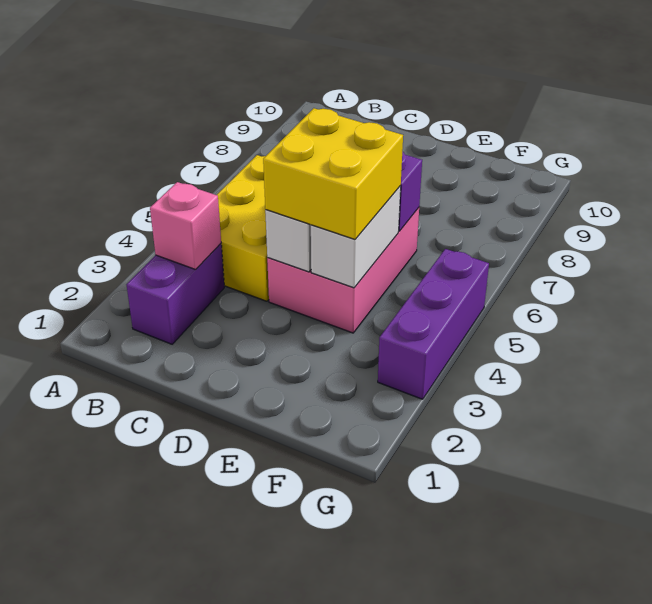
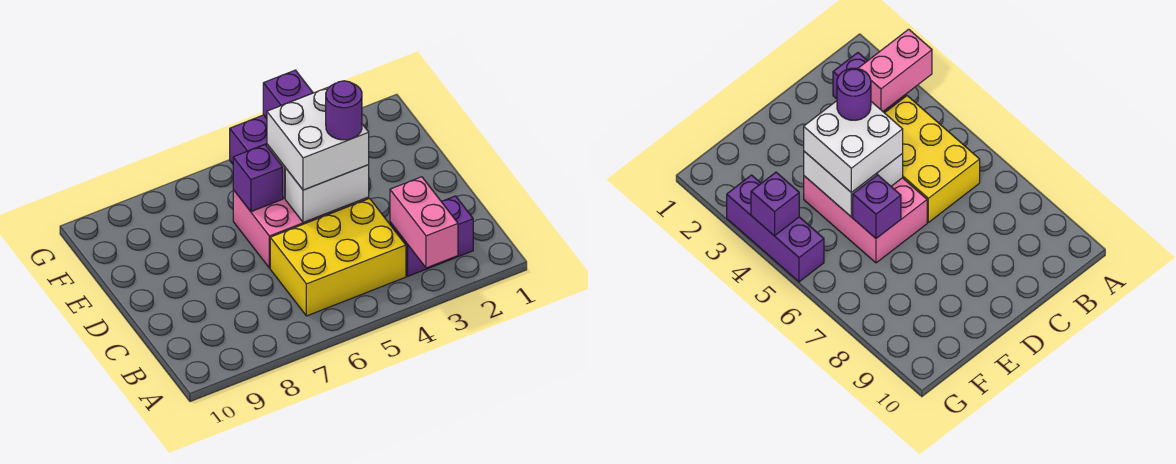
pink 1x1 brick [150,182,221,270] -> pink 1x2 brick [390,177,458,268]
yellow 2x2 brick [263,108,403,239] -> white 2x2 brick [267,87,369,190]
none -> purple 1x1 round brick [326,81,362,140]
none -> purple 1x1 brick [263,70,313,119]

